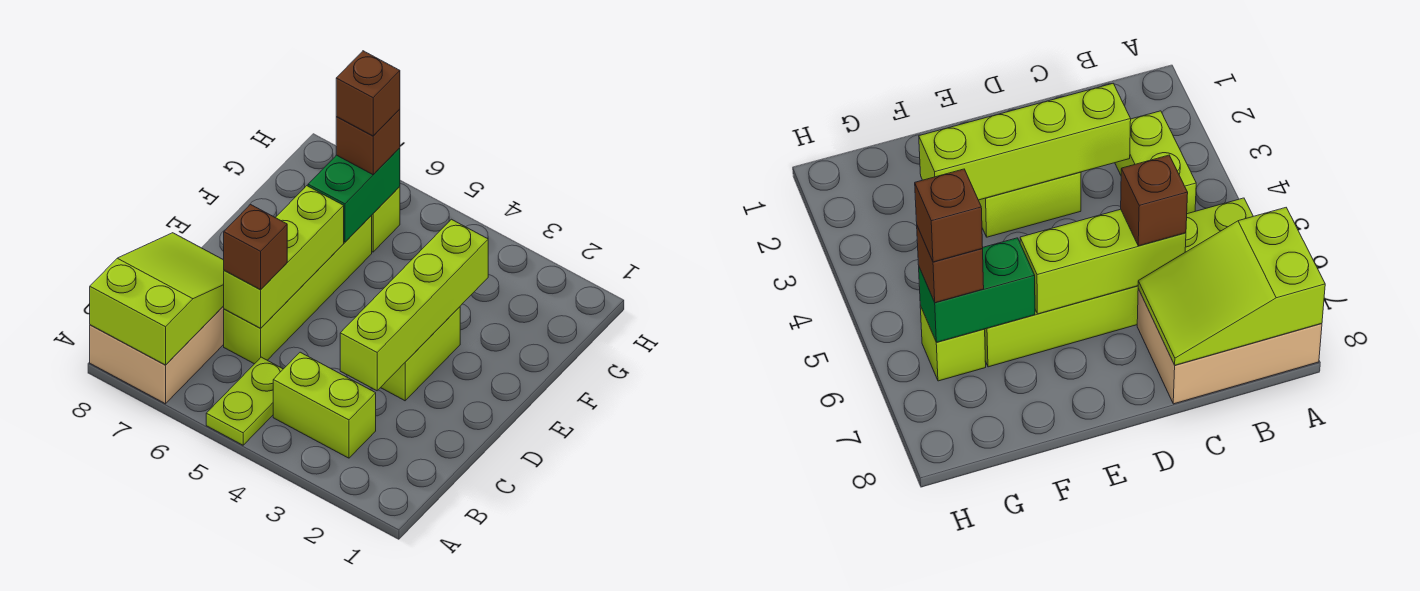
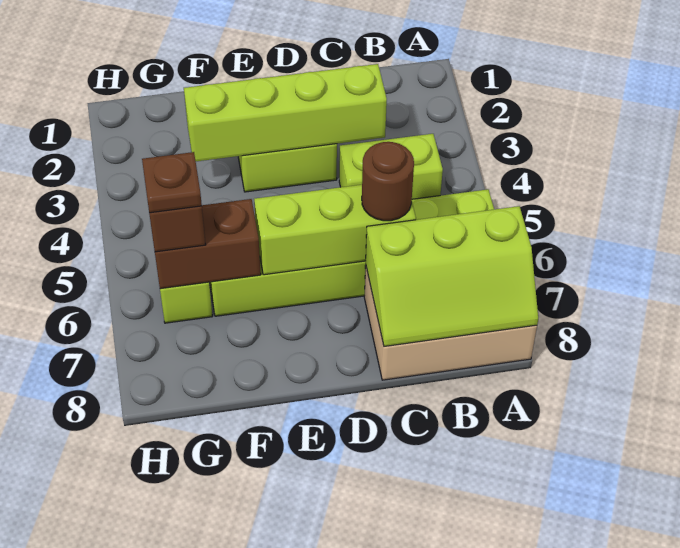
lime 2x3 slope [90,233,224,365] -> lime 2x3 slope turned to [366,206,538,346]
lime 1x2 brick [273,352,376,458] -> lime 1x2 brick turned to [339,134,443,199]
brown 1x1 brick [224,205,287,290] -> brown 1x1 round brick [362,142,414,221]
green 1x2 brick [308,148,400,242] -> brown 1x2 brick [155,199,261,289]
brown 1x1 brick [336,51,400,136] -> brown 1x1 plate [142,152,202,213]

